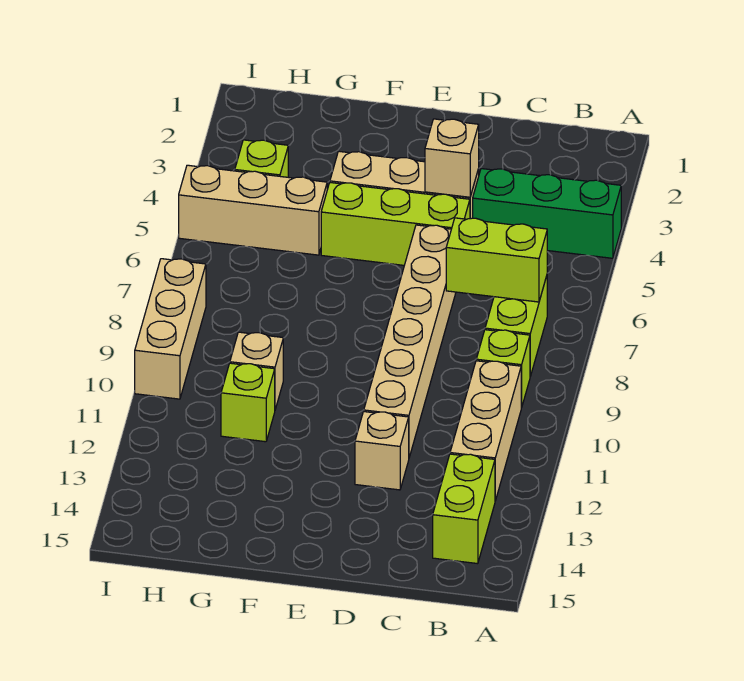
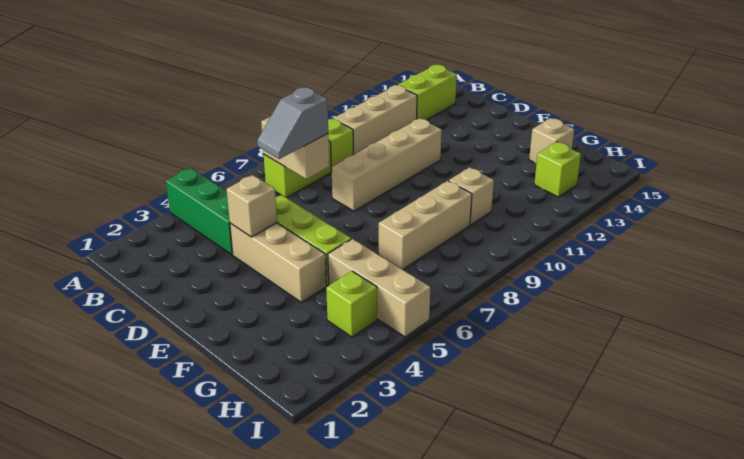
lime 1x2 brick [446,218,547,302] -> tan 1x2 brick [261,117,329,179]
none -> grey 1x2 slope [257,87,328,159]
tan 1x6 brick [364,225,456,457] -> tan 1x4 brick [331,118,442,211]
tan 1x1 brick [355,412,409,490] -> tan 1x1 brick moved to [529,118,574,163]
lime 1x1 brick [221,363,275,442] -> lime 1x1 brick moved to [534,142,581,197]
tan 1x3 brick [135,259,206,399] -> tan 1x3 brick moved to [379,181,472,270]

